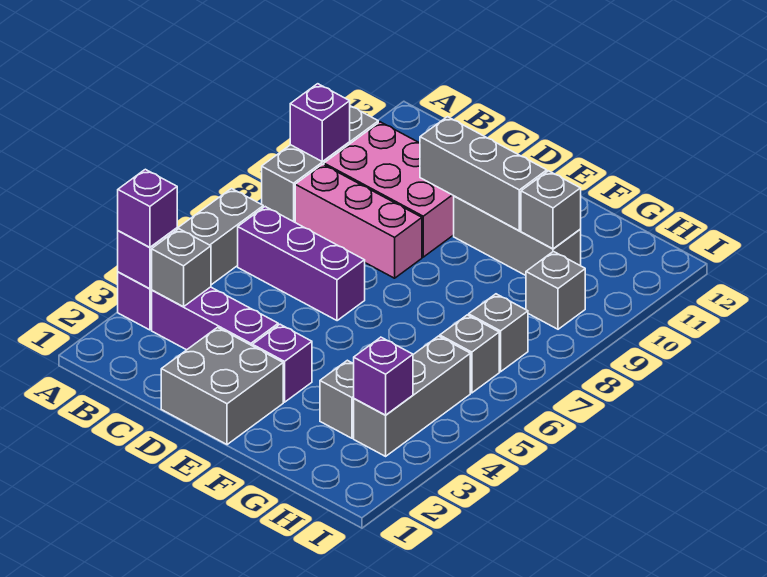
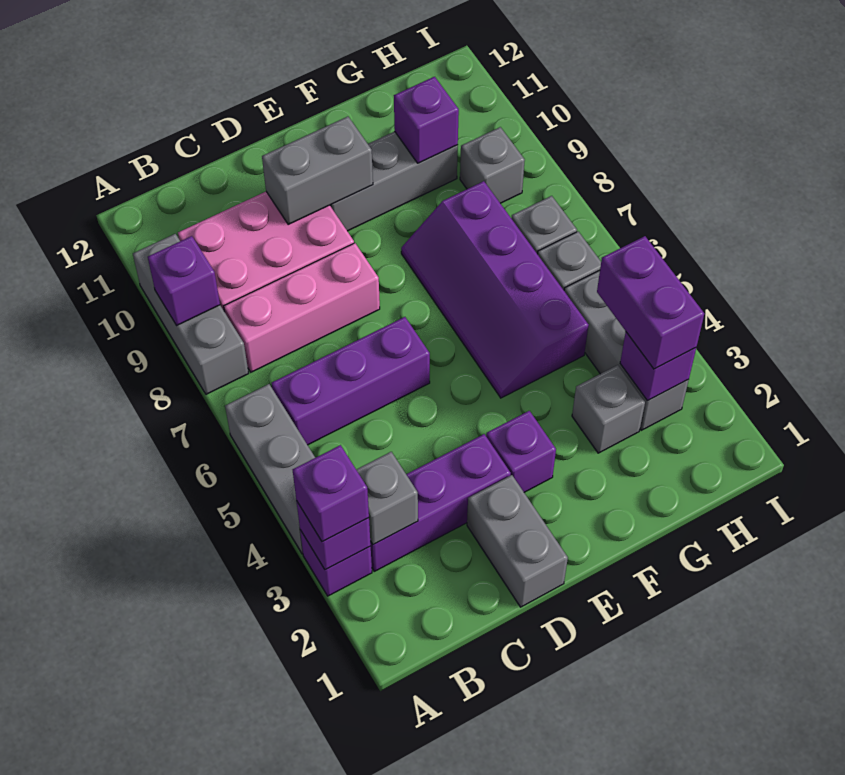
grey 2x2 brick [161,327,283,445] -> grey 1x2 brick [467,475,568,607]
grey 1x3 brick [420,117,547,231] -> grey 1x2 brick [262,117,373,224]
none -> purple 2x4 slope [401,181,589,398]
grey 1x1 brick [521,171,581,249] -> purple 1x1 brick [394,77,459,163]
none -> purple 1x2 brick [597,236,704,369]

